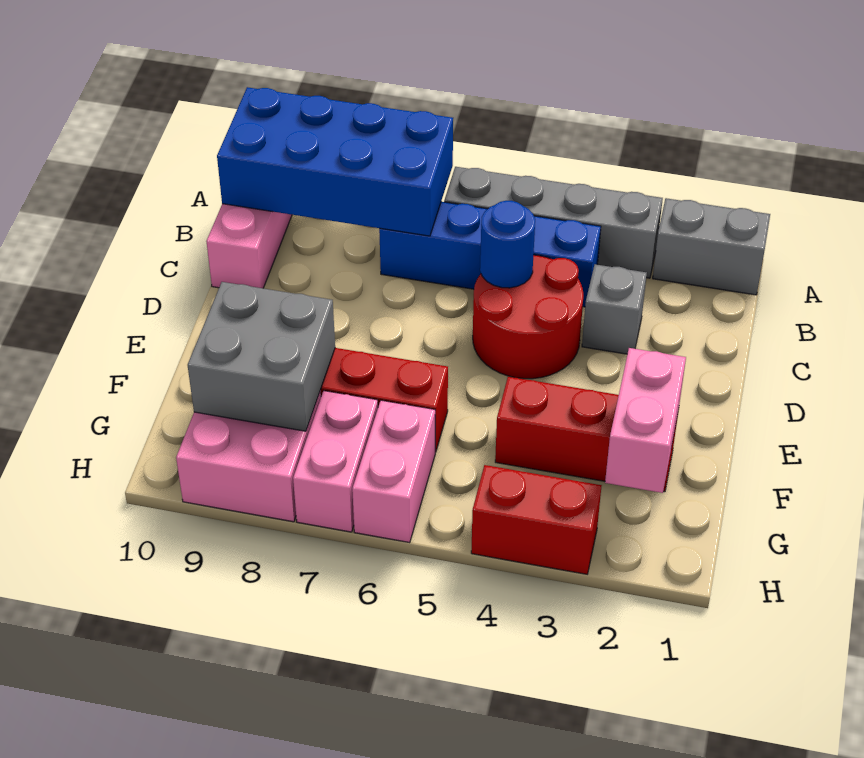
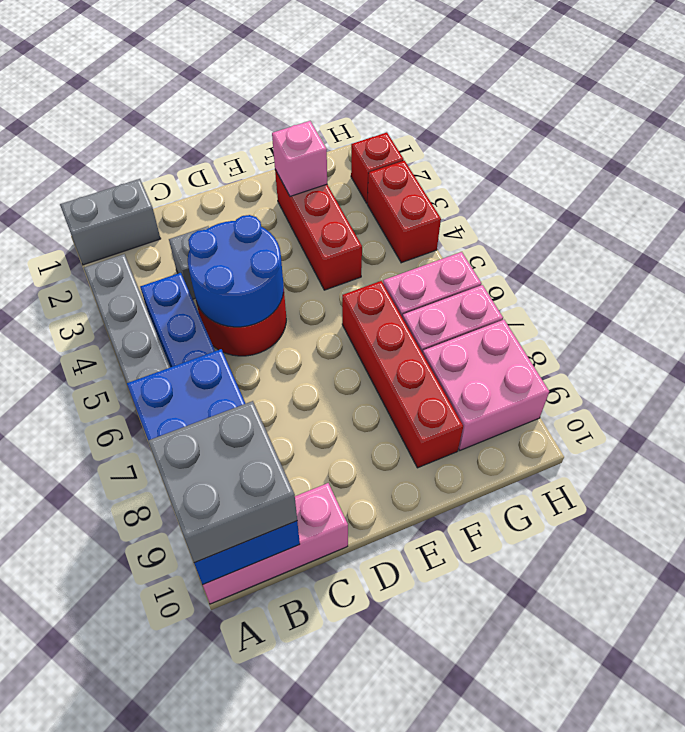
grey 1x2 brick [653,198,770,295] -> grey 1x2 brick turned to [60,179,161,265]
blue 1x1 round brick [480,201,535,288] -> blue 2x2 round brick [188,215,284,327]
pink 1x2 brick [605,348,686,493] -> pink 1x1 brick [272,121,327,196]
grey 2x2 brick [188,282,335,431] -> grey 2x2 brick moved to [148,401,297,563]
none -> red 1x1 brick [351,132,404,203]

